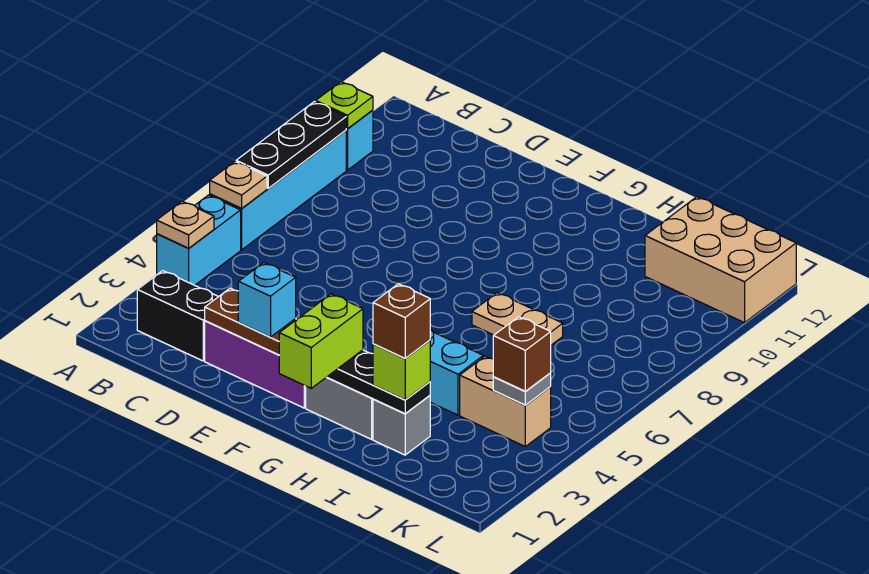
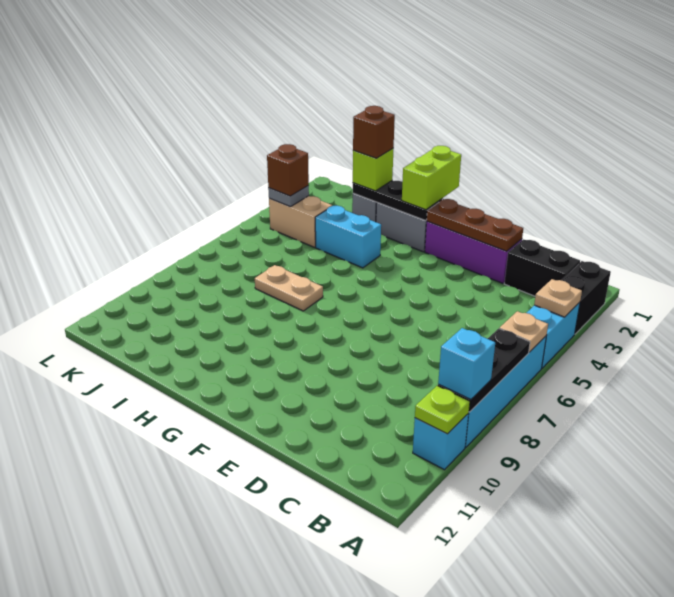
none -> black 1x2 brick [561,261,611,334]
cyan 1x1 brick [238,262,296,337] -> cyan 1x1 brick moved to [438,328,495,400]
tan 2x3 brick [645,197,796,323] -> none

